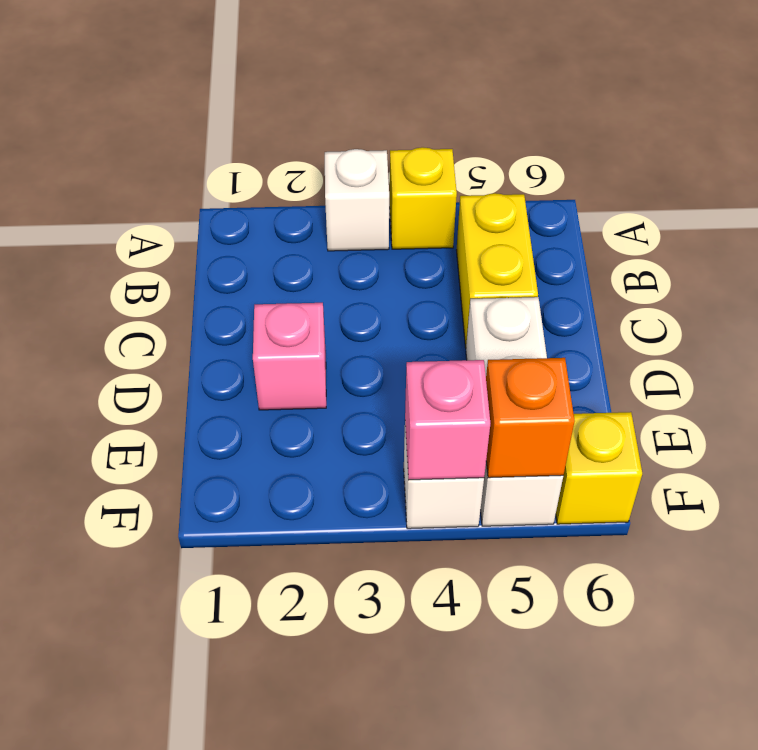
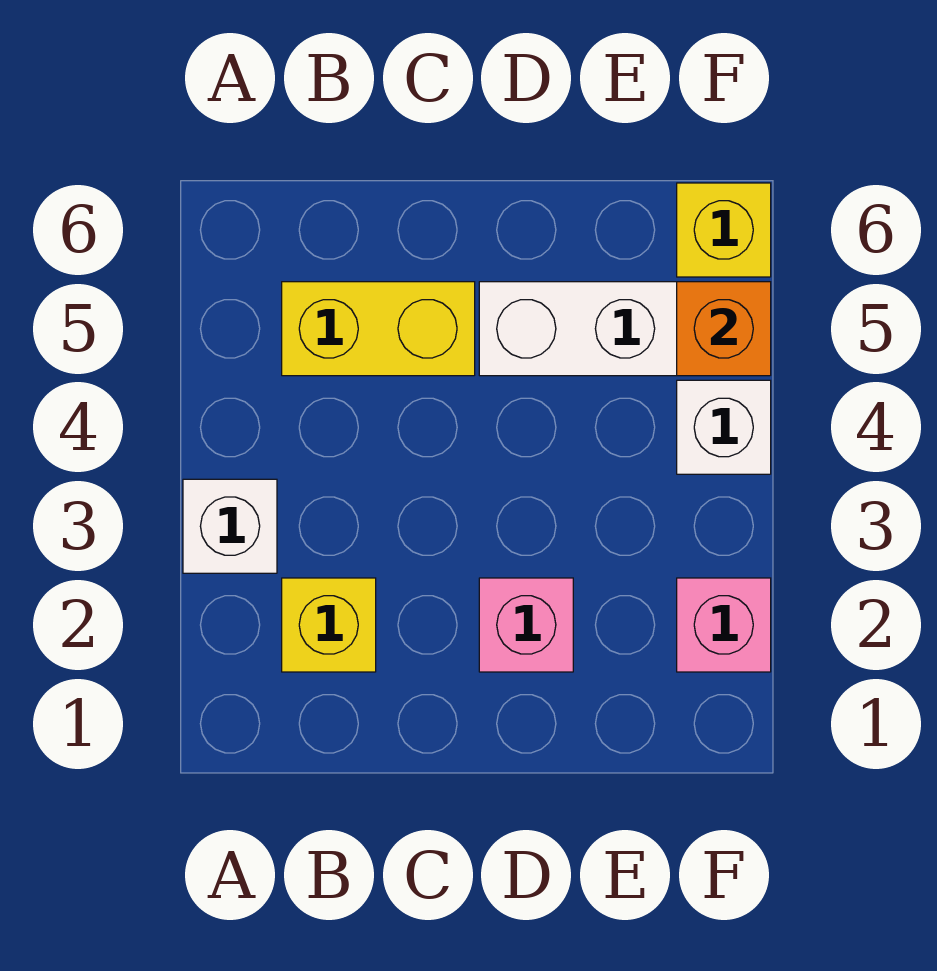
yellow 1x1 brick [390,147,457,249] -> yellow 1x1 brick moved to [282,578,376,672]
pink 1x1 brick [405,360,490,480] -> pink 1x1 brick moved to [677,578,771,672]

